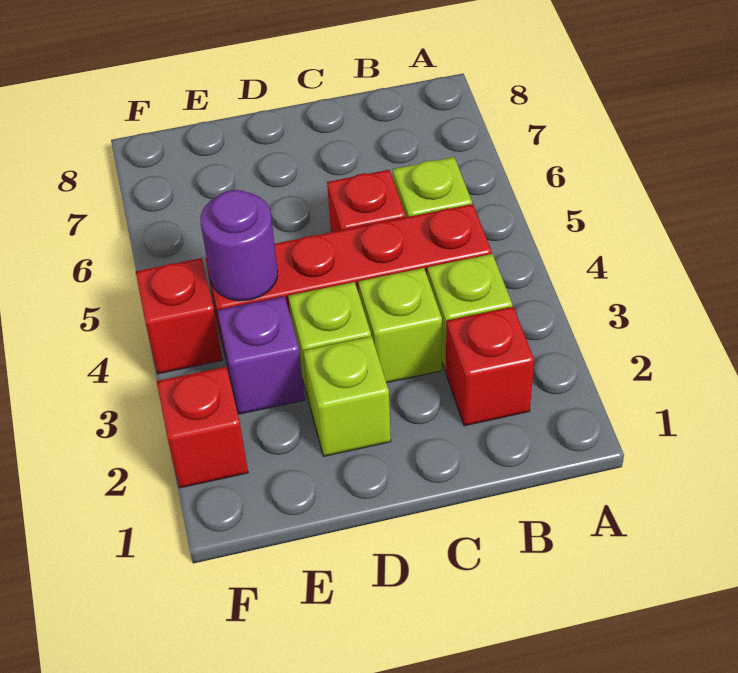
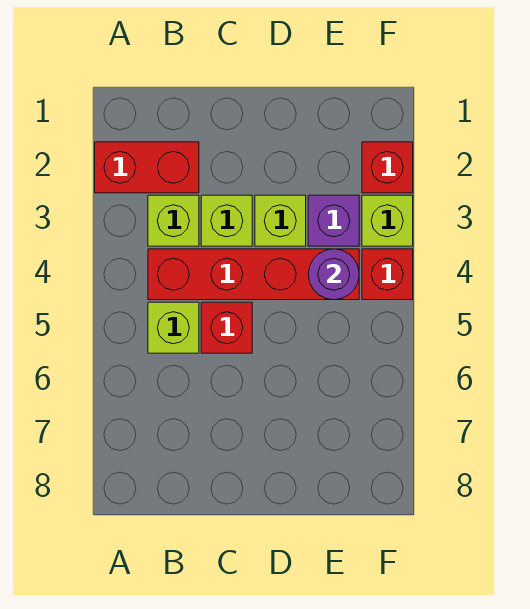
red 1x1 brick [446,307,534,426] -> red 1x2 brick [95,142,199,193]
lime 1x1 brick [303,336,391,456] -> lime 1x1 brick moved to [362,195,413,246]

